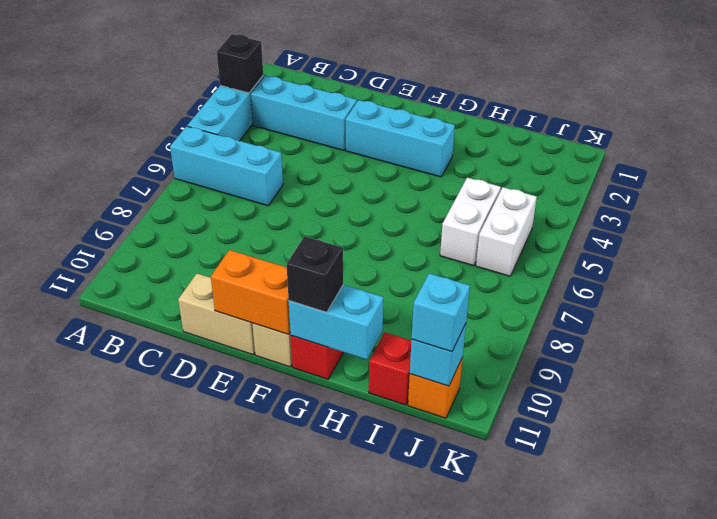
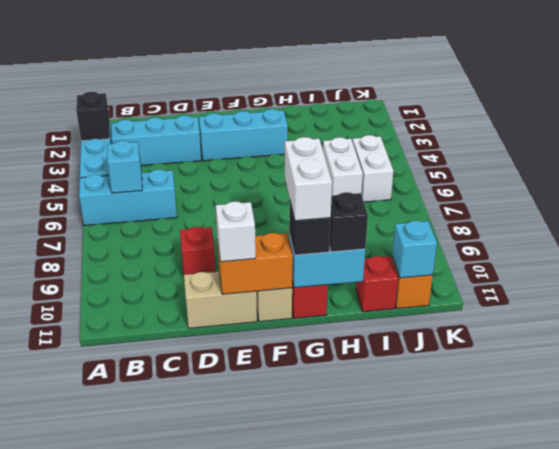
none -> red 1x1 brick [180,227,216,275]
none -> white 1x1 brick [216,201,256,262]
none -> white 1x2 brick [285,137,332,221]
none -> black 1x1 brick [329,192,368,252]
cyan 1x1 brick [412,273,470,352] -> cyan 1x1 brick moved to [107,141,142,193]

